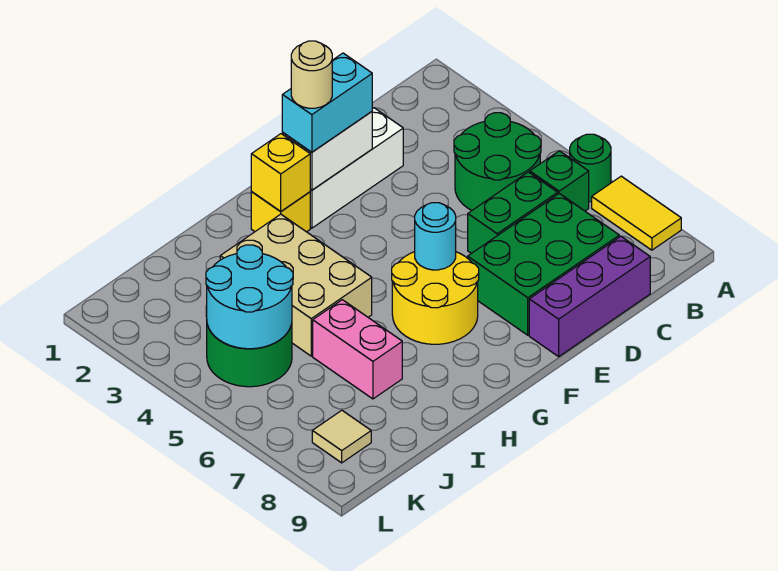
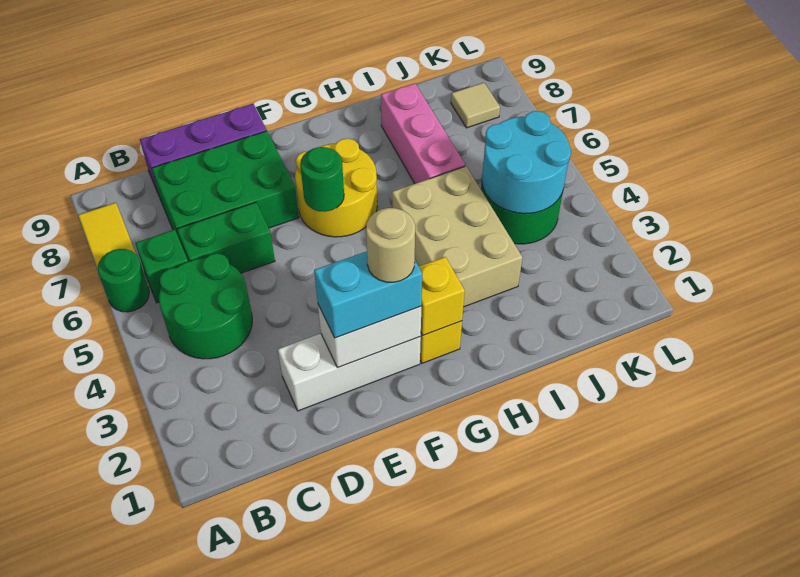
cyan 1x1 round brick [415,203,456,270] -> green 1x1 round brick [300,147,344,212]
pink 1x2 brick [313,300,402,399] -> pink 1x3 brick [381,83,465,184]

